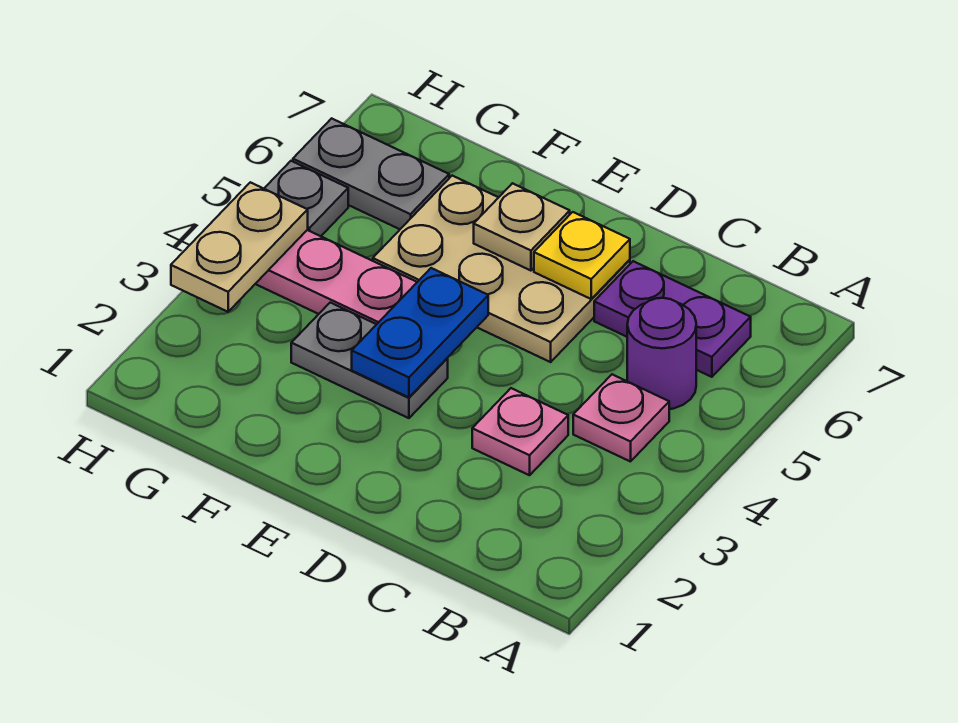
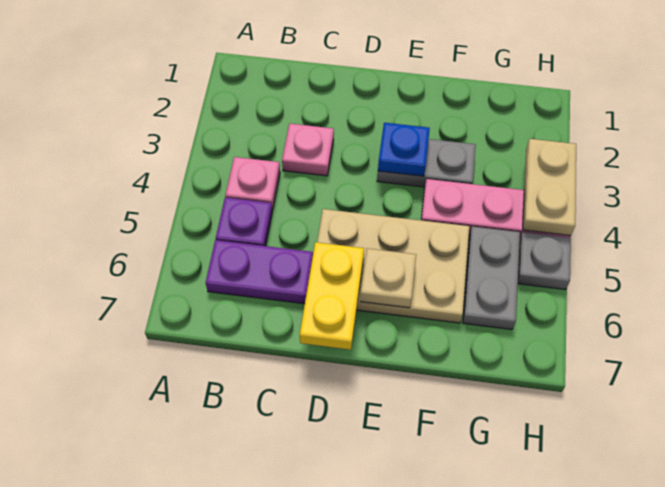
purple 1x1 round brick [627,298,696,409] -> purple 1x1 plate [216,197,272,246]
yellow 1x1 plate [534,212,630,299] -> yellow 1x2 plate [300,242,364,350]
blue 1x2 plate [352,268,488,397] -> blue 1x1 plate [378,123,430,176]
grey 1x2 plate [293,118,449,229] -> grey 1x2 plate turned to [463,226,520,329]

